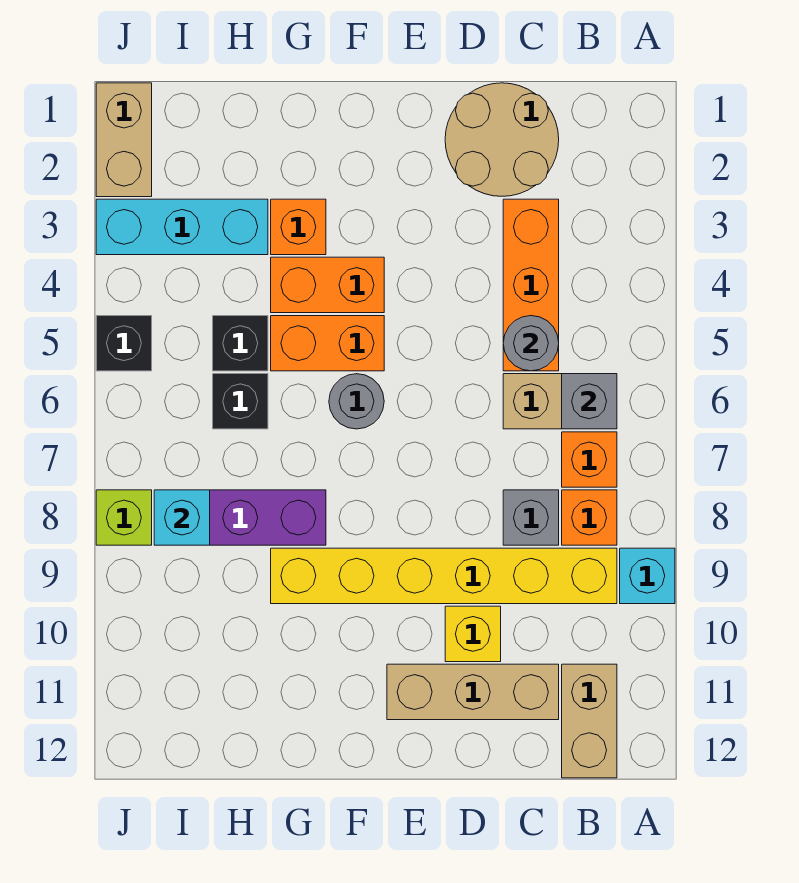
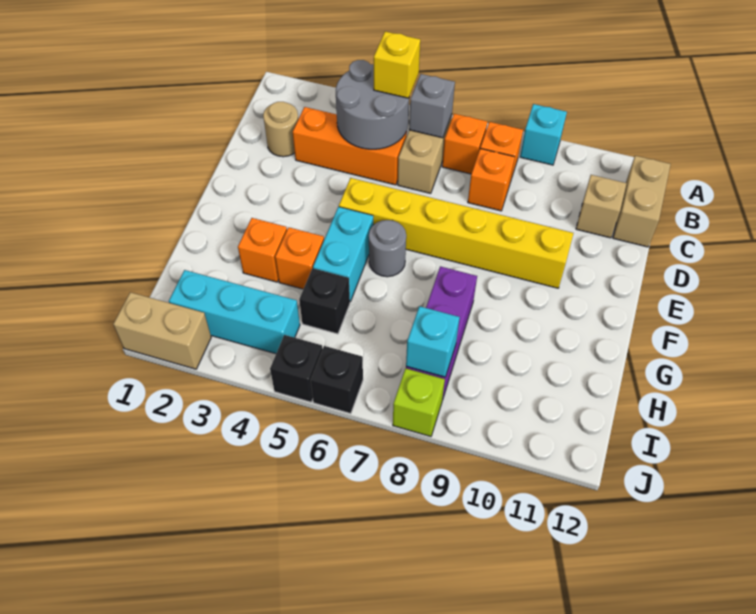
yellow 1x6 brick [271,548,617,604] -> yellow 1x6 brick turned to [339,178,573,288]
tan 1x2 brick [562,664,617,778] -> tan 1x2 brick turned to [613,156,671,247]
tan 2x2 round brick [445,83,559,196] -> tan 1x1 round brick [263,102,298,157]
grey 1x1 round brick [503,316,559,371] -> grey 2x2 round brick [336,60,410,149]
grey 1x1 brick [503,490,559,545] -> orange 1x1 brick [468,149,515,211]
tan 1x3 brick [387,664,559,720] -> tan 1x1 brick [576,175,627,238]
yellow 1x1 brick [445,606,501,662] -> yellow 1x1 brick moved to [374,32,420,98]
orange 1x2 brick [271,257,384,313] -> orange 1x1 brick [275,227,324,289]
orange 1x2 brick [271,316,384,371] -> cyan 1x2 brick [313,207,373,302]
cyan 1x3 brick [96,199,268,255] -> cyan 1x3 brick turned to [169,270,300,354]
black 1x1 brick [213,374,268,429] -> black 1x1 brick moved to [311,346,363,414]

